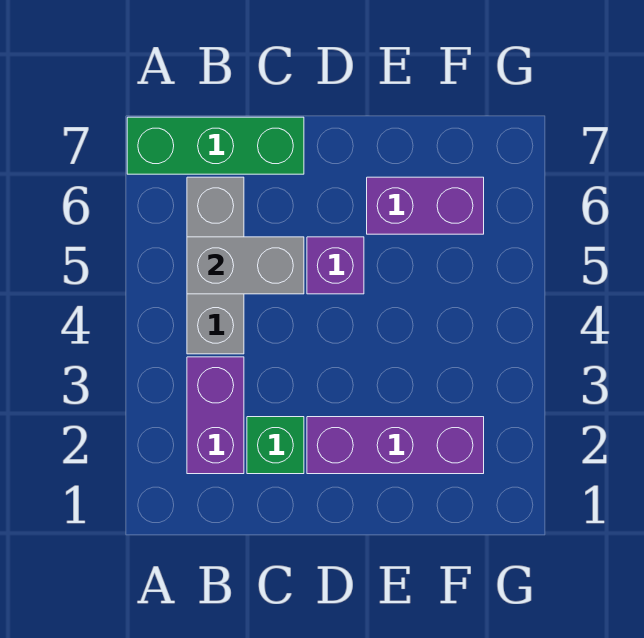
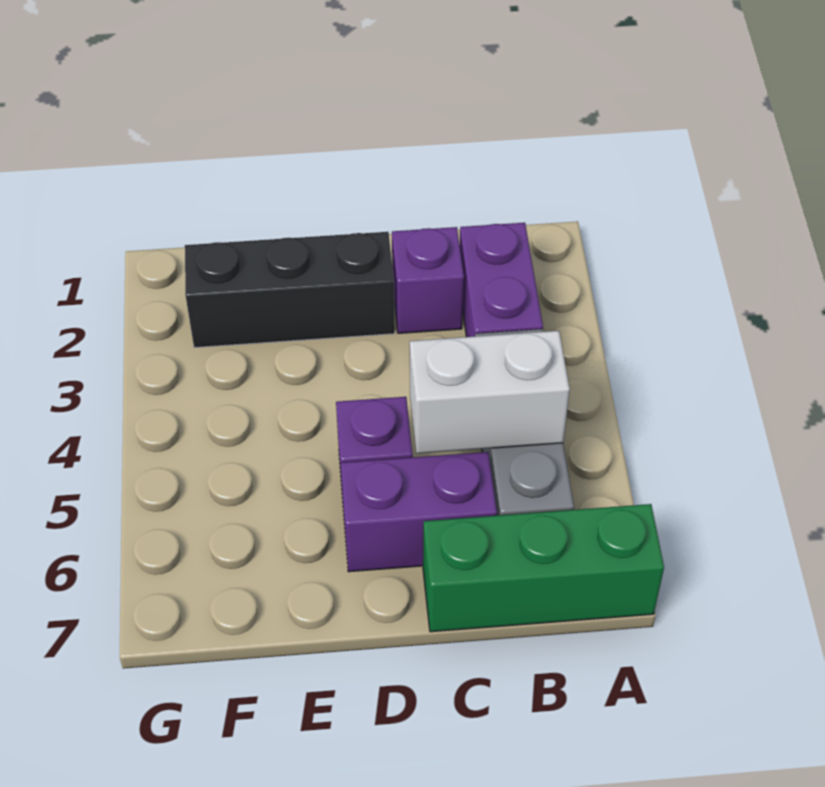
grey 1x2 brick [187,237,304,294] -> white 1x2 brick [410,331,570,454]
green 1x1 brick [247,417,304,474] -> purple 1x1 brick [392,227,464,333]
purple 1x3 brick [307,417,484,474] -> black 1x3 brick [185,232,395,348]
purple 1x2 brick [367,177,484,234] -> purple 1x2 brick moved to [341,452,497,572]

